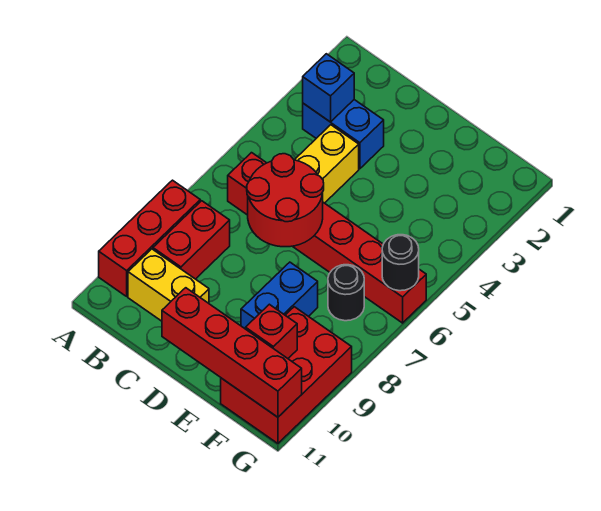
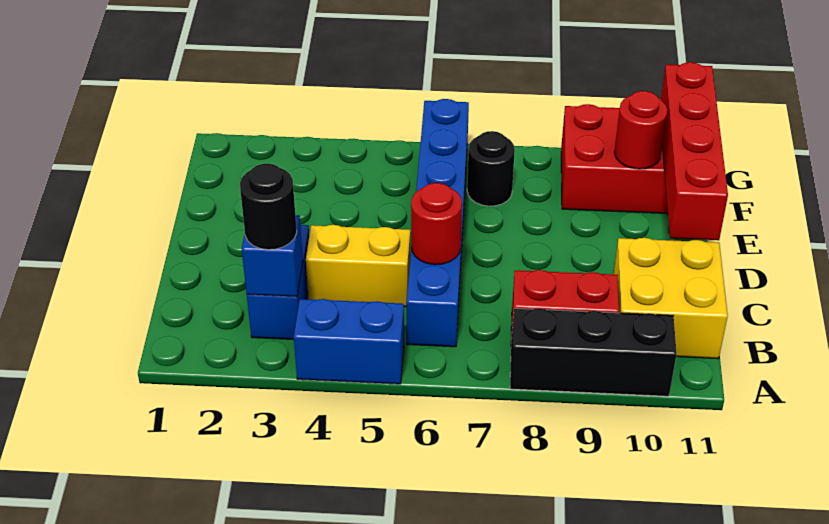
red 1x3 brick [99,180,200,296] -> black 1x3 brick [510,308,677,396]
red 1x6 brick [228,153,426,323] -> blue 1x6 brick [406,99,469,347]
yellow 1x2 brick [128,249,209,321] -> yellow 2x2 brick [614,238,728,359]
red 2x2 round brick [247,154,324,247] -> red 1x1 round brick [411,183,462,265]
blue 1x2 brick [241,262,318,329] -> blue 1x2 brick moved to [294,299,404,384]
red 1x1 brick [246,304,297,358] -> red 1x1 round brick [614,91,667,169]
black 1x1 round brick [382,235,419,291] -> black 1x1 round brick moved to [240,164,297,250]

